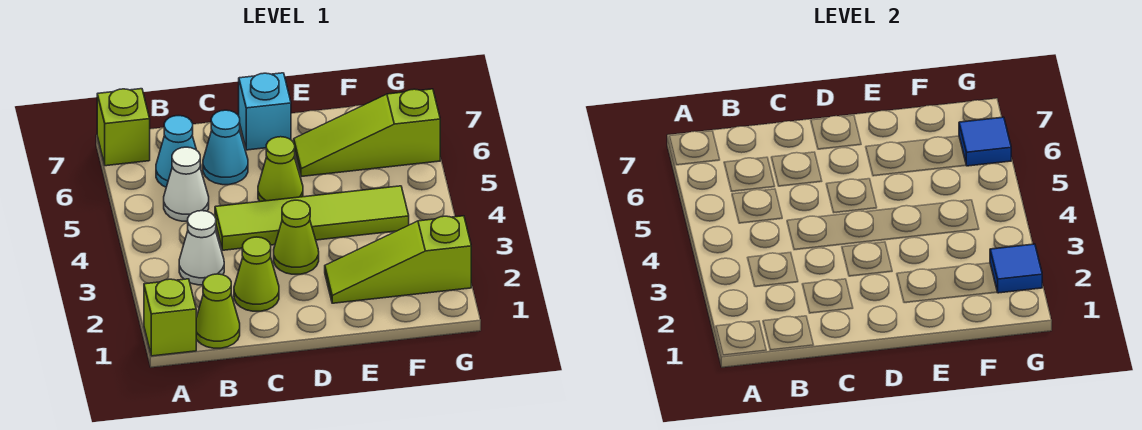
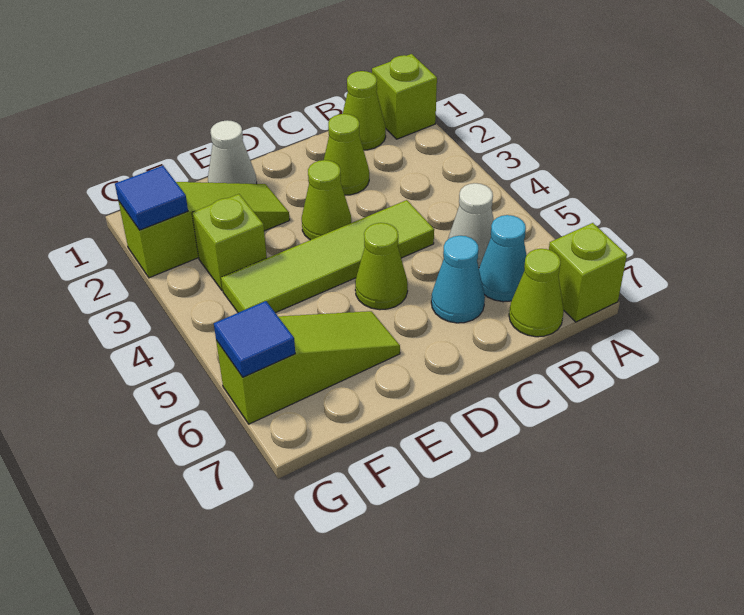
white 1x1 cone [179,211,224,285] -> white 1x1 cone moved to [208,120,257,184]
none -> lime 1x1 cone [509,249,564,337]
cyan 1x1 brick [239,73,291,150] -> none
none -> lime 1x1 brick [192,194,267,290]

